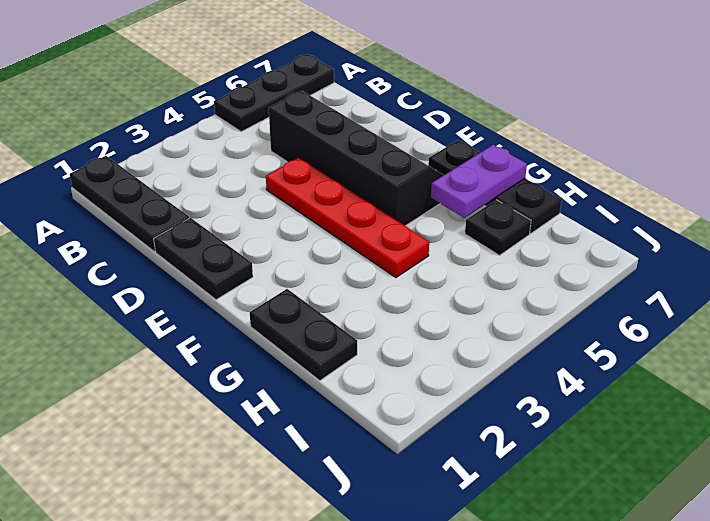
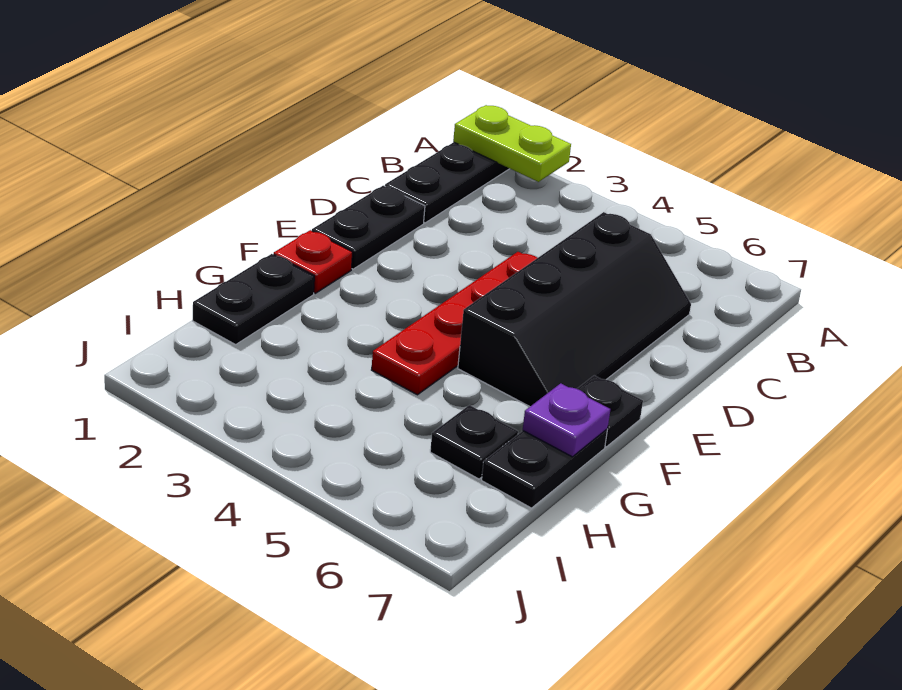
none -> lime 1x2 plate [453,105,571,182]
black 1x3 plate [214,54,334,132] -> none
none -> red 1x1 plate [274,230,352,293]
purple 1x2 plate [431,145,527,218] -> purple 1x1 plate [523,383,610,457]

